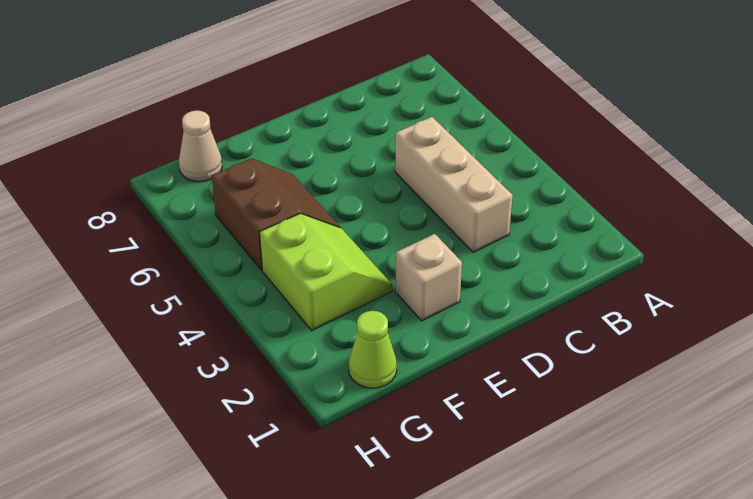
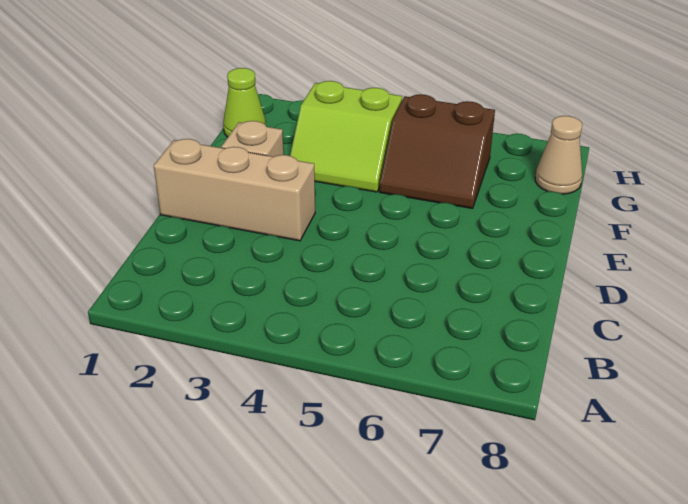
tan 1x3 brick [395,117,513,252] -> tan 1x3 brick moved to [154,139,315,241]

